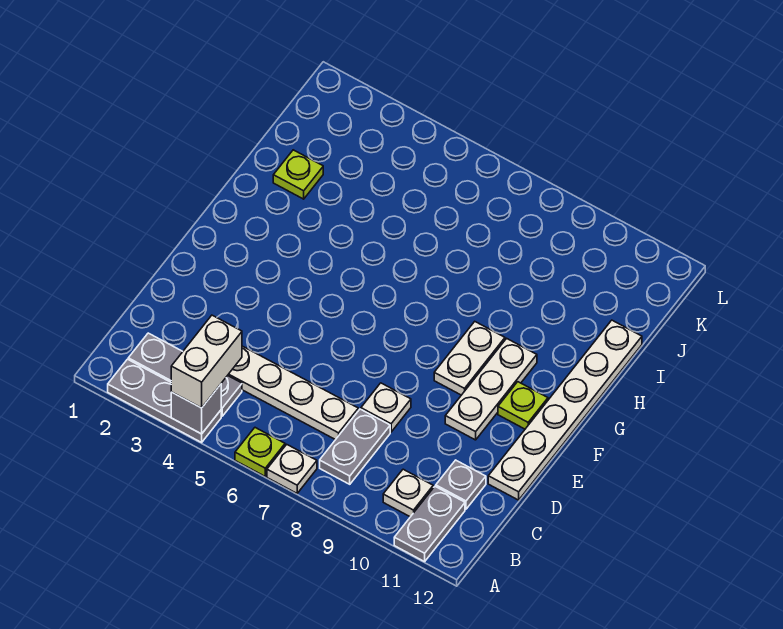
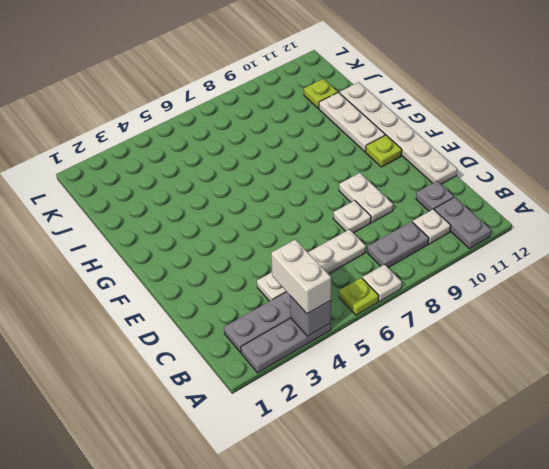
grey 1x2 plate [320,409,390,484] -> grey 1x2 plate turned to [368,222,429,268]
white 1x3 plate [445,338,537,440] -> white 1x3 plate moved to [319,92,385,152]
white 1x2 plate [434,322,505,395] -> white 1x2 plate moved to [339,173,393,222]
lime 1x1 plate [273,150,323,199] -> lime 1x1 plate moved to [304,79,338,109]

